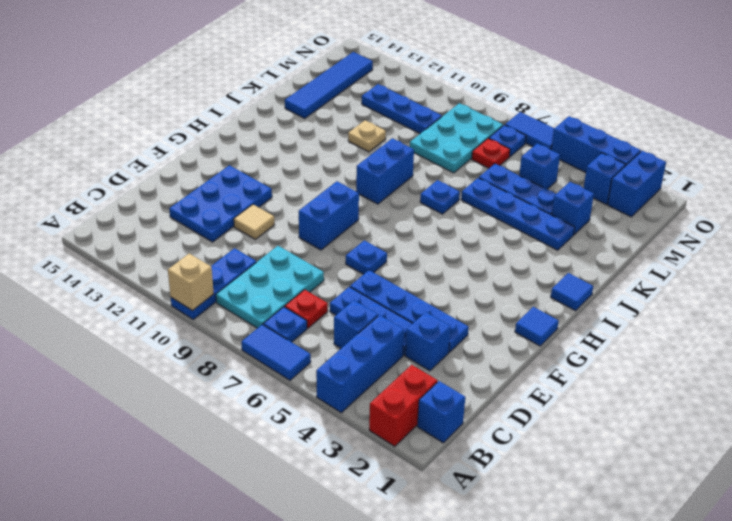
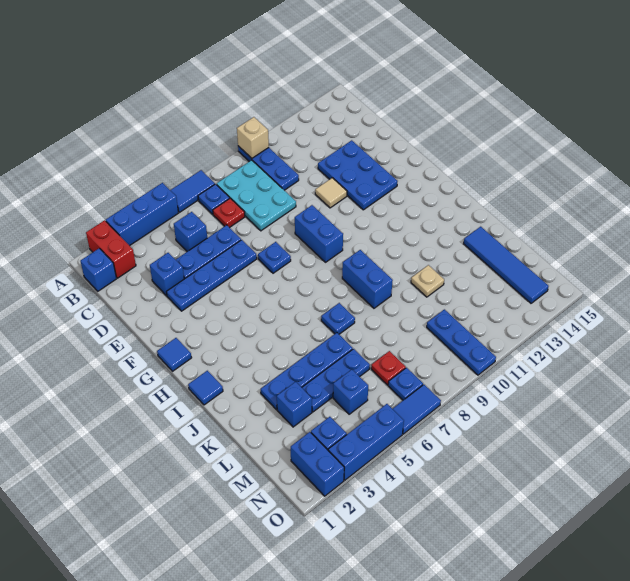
blue 1x3 brick [316,315,404,413] -> blue 1x3 brick turned to [106,183,178,246]
cyan 2x3 plate [410,103,503,173] -> none
blue 1x3 plate [362,84,442,134] -> blue 1x3 plate turned to [427,309,496,375]

